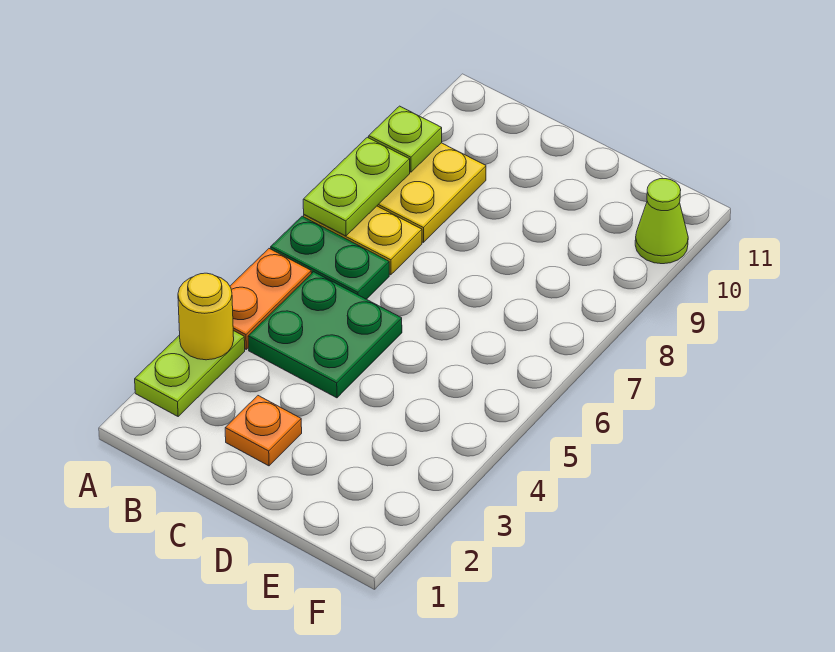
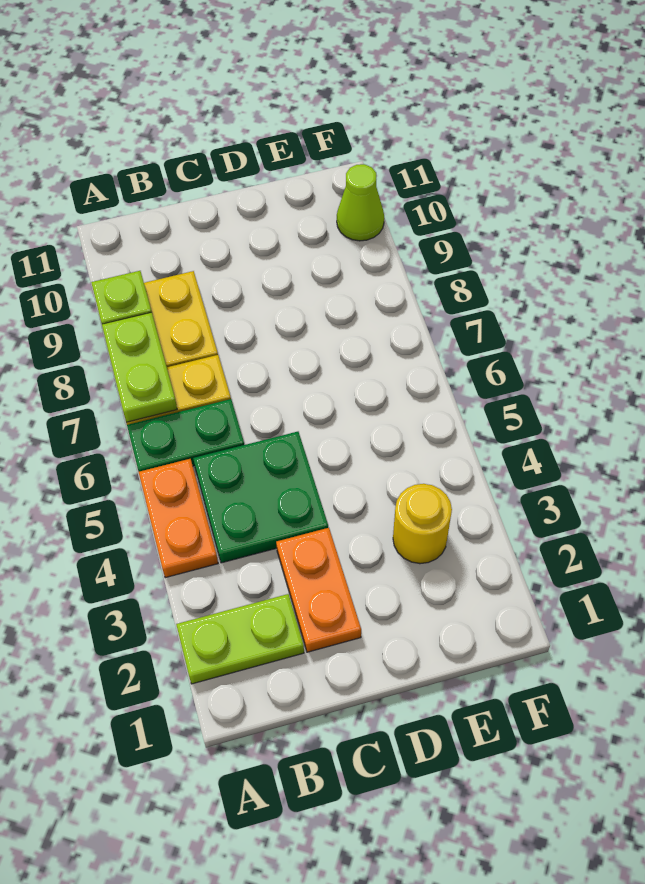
lime 1x2 plate [135,331,245,417] -> lime 1x2 plate turned to [176,594,304,684]
yellow 1x1 round brick [178,273,234,360] -> yellow 1x1 round brick moved to [393,484,452,564]
orange 1x1 plate [225,396,302,466] -> orange 1x2 plate [276,528,361,652]

